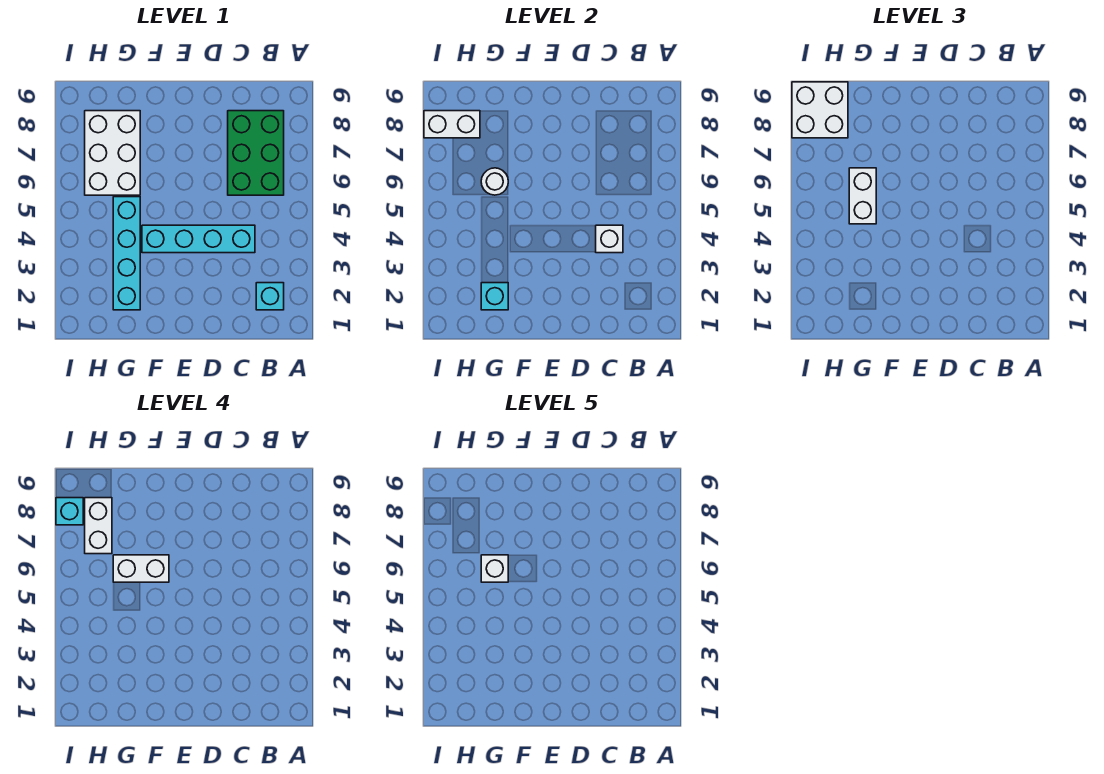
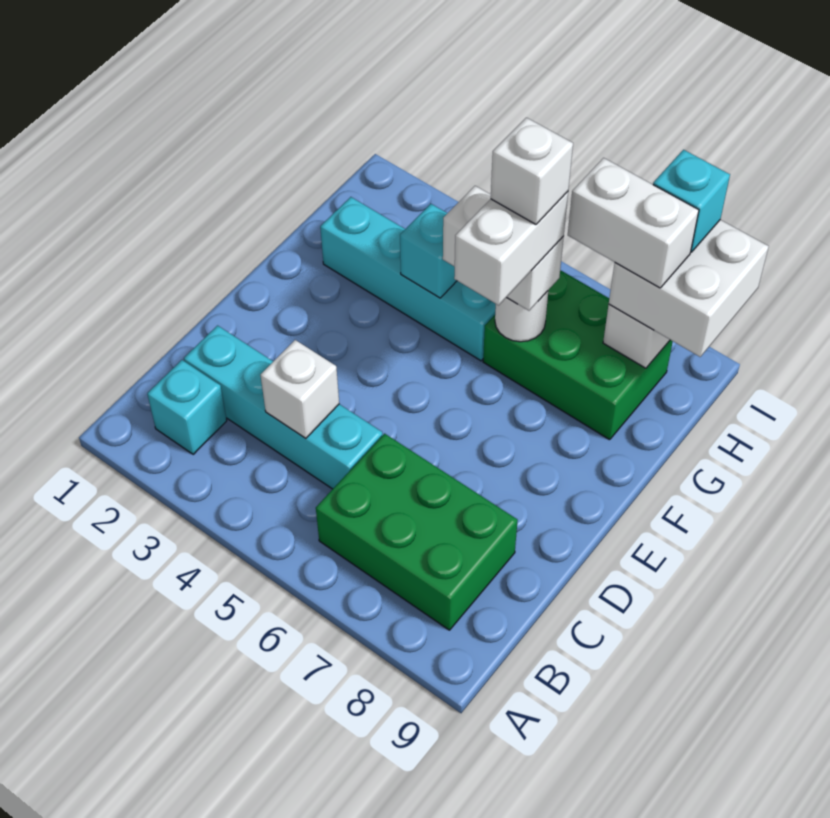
cyan 1x4 brick [142,225,255,253] -> cyan 1x4 brick turned to [184,326,383,489]
cyan 1x1 brick [481,283,508,310] -> cyan 1x1 brick moved to [400,204,457,298]
white 2x3 brick [85,111,140,195] -> green 2x3 brick [483,270,673,440]

